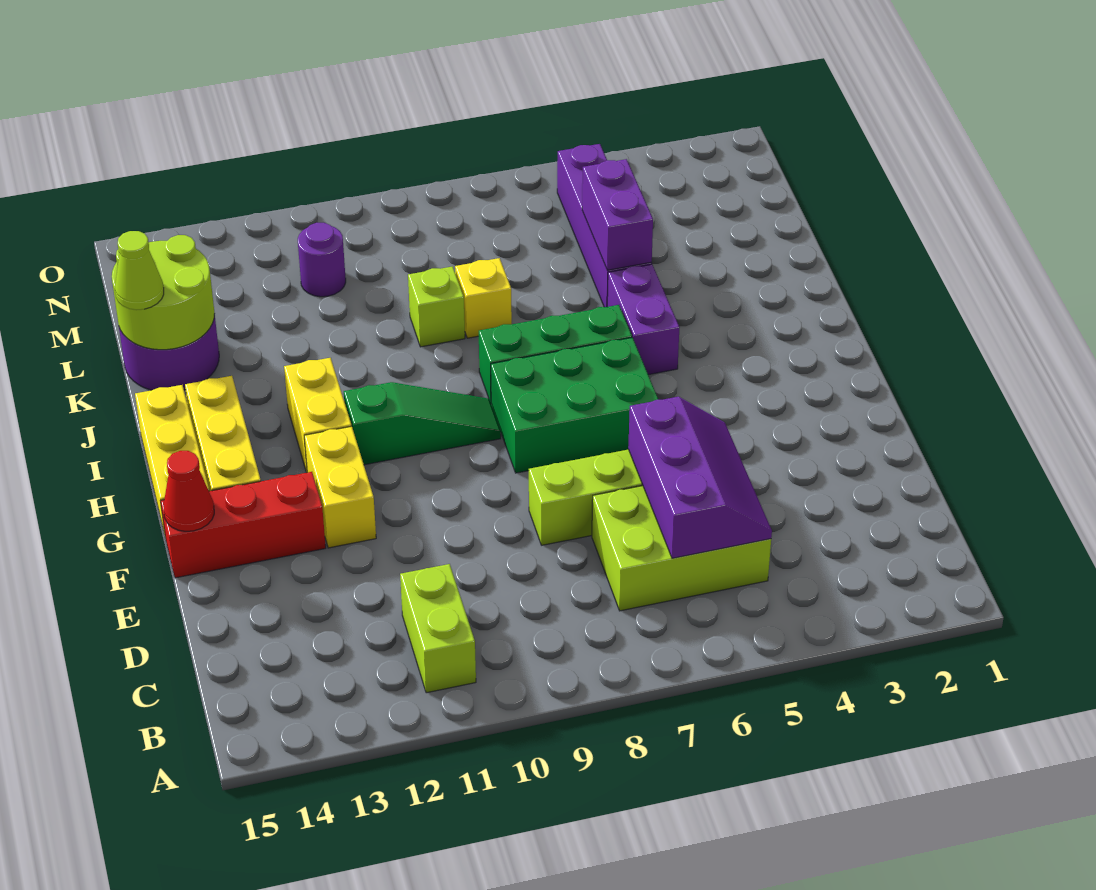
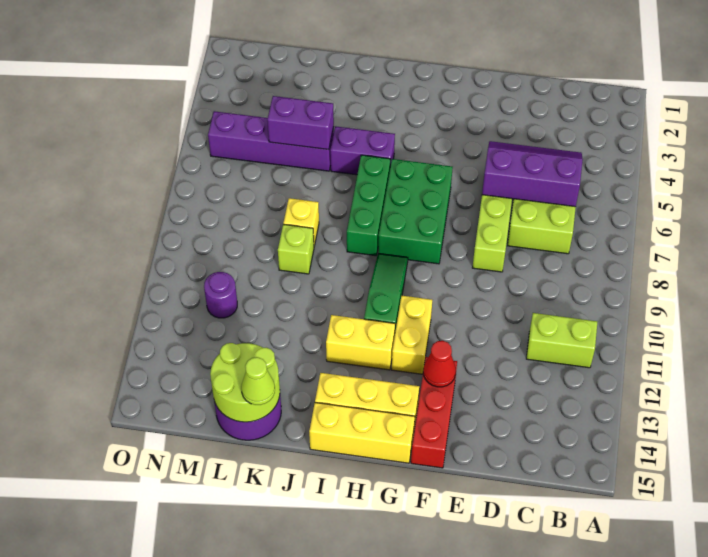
yellow 1x2 brick [304,426,376,548] -> yellow 1x2 brick turned to [392,296,432,374]
red 1x1 cone [163,451,214,531] -> red 1x1 cone moved to [423,341,456,387]

